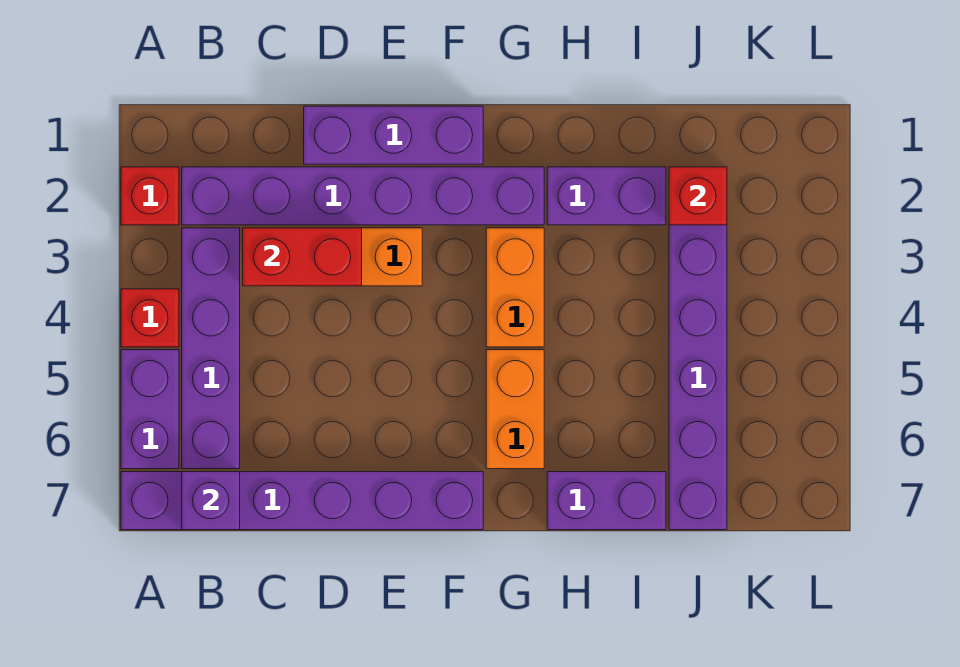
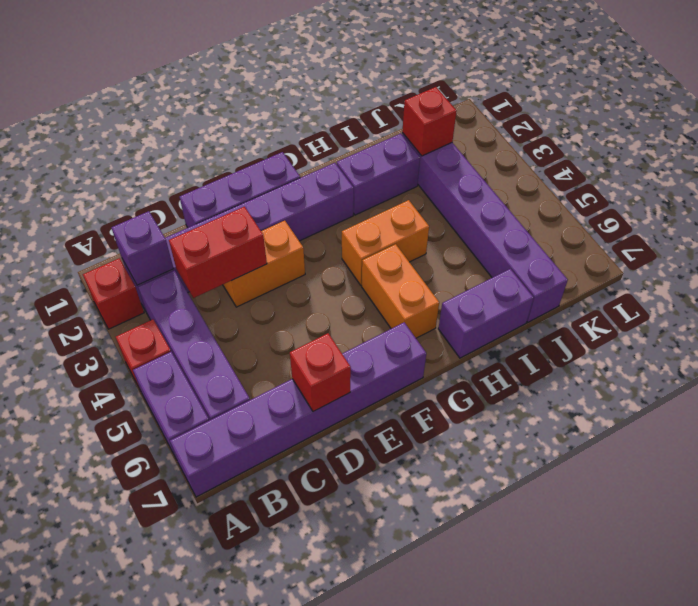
purple 1x1 brick [182,472,240,530] -> purple 1x1 brick moved to [112,211,174,285]
none -> red 1x1 brick [290,333,351,412]
orange 1x2 brick [486,228,544,347] -> orange 1x2 brick turned to [342,200,429,285]

